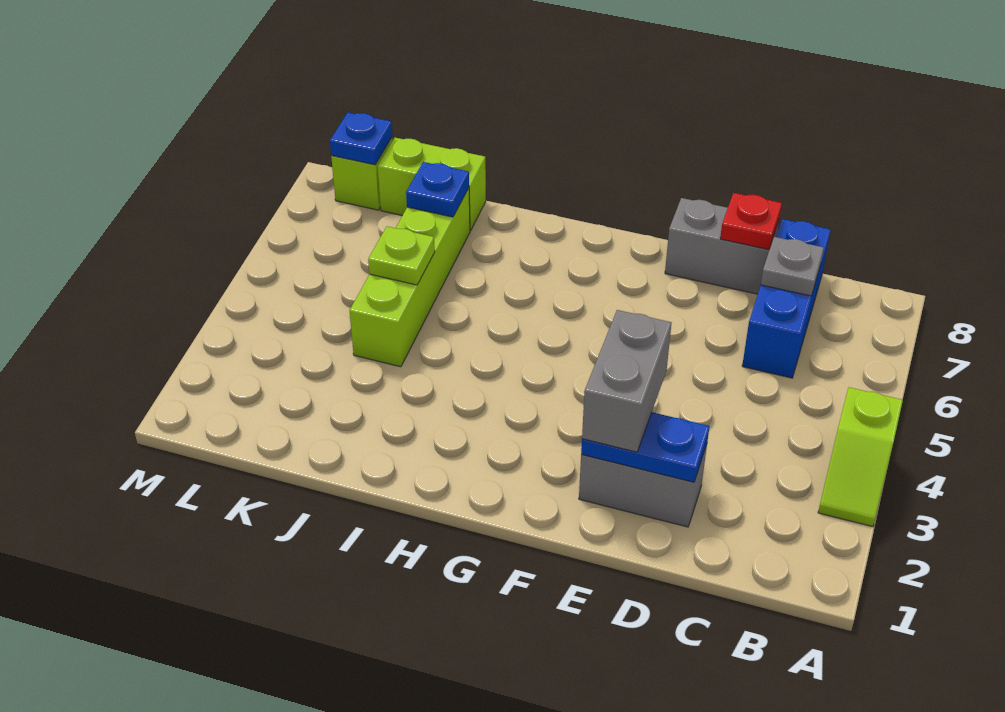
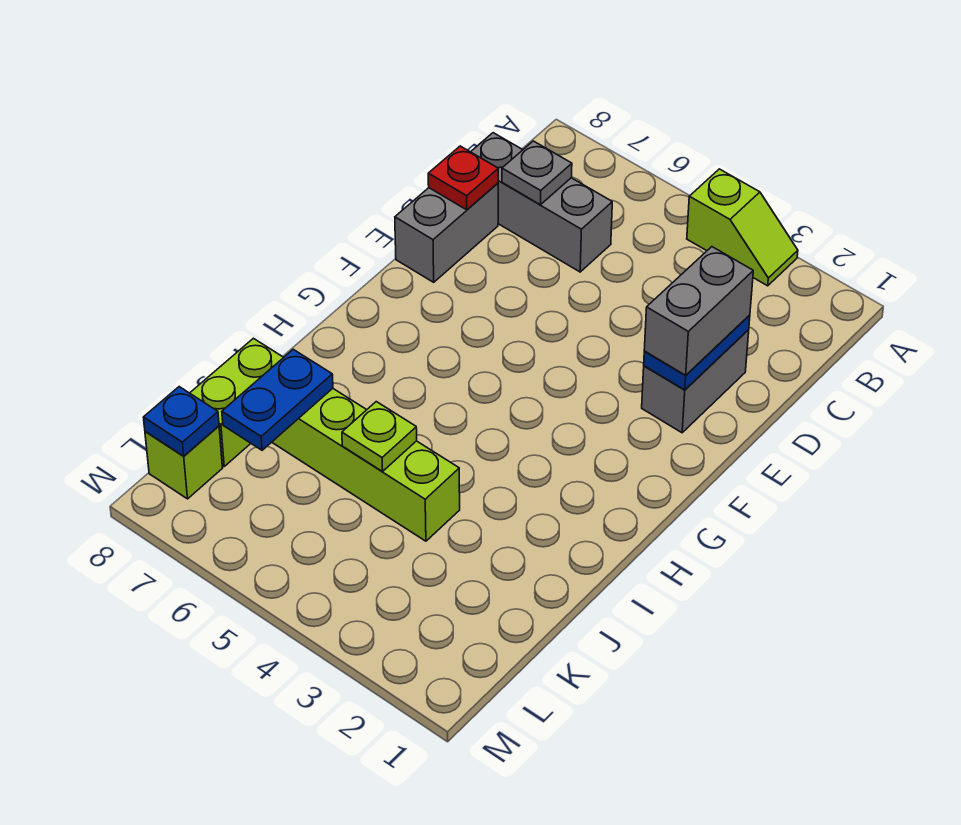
blue 1x3 brick [742,219,830,378] -> grey 1x3 brick [471,133,612,272]
grey 1x2 brick [582,310,671,452] -> grey 1x2 brick turned to [644,247,753,375]
blue 1x1 plate [406,162,469,217] -> blue 1x2 plate [222,349,333,450]

